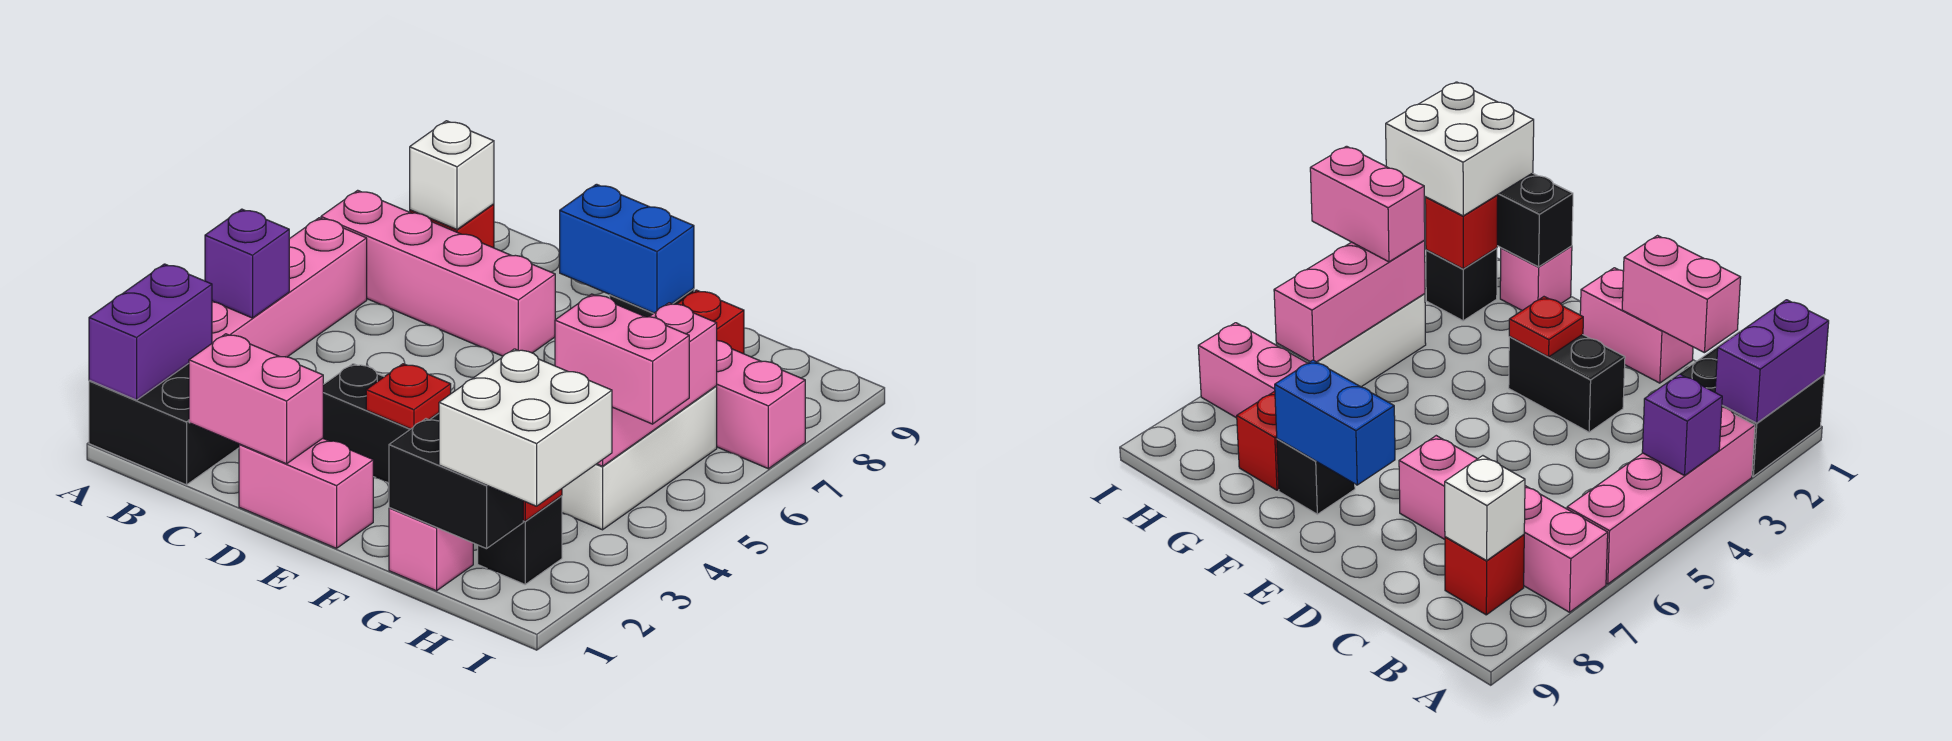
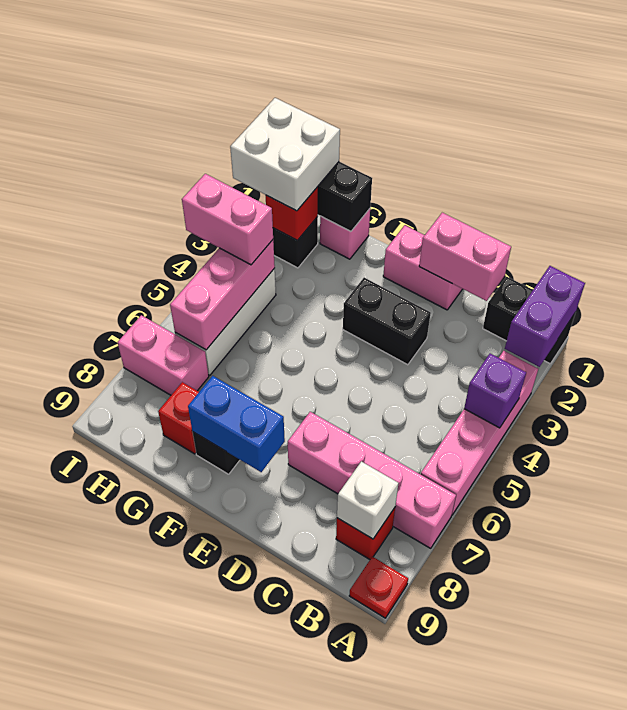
black 2x2 brick [89,364,239,485] -> black 1x2 brick [483,277,576,364]
red 1x1 plate [366,364,451,429] -> red 1x1 plate moved to [349,557,408,618]

